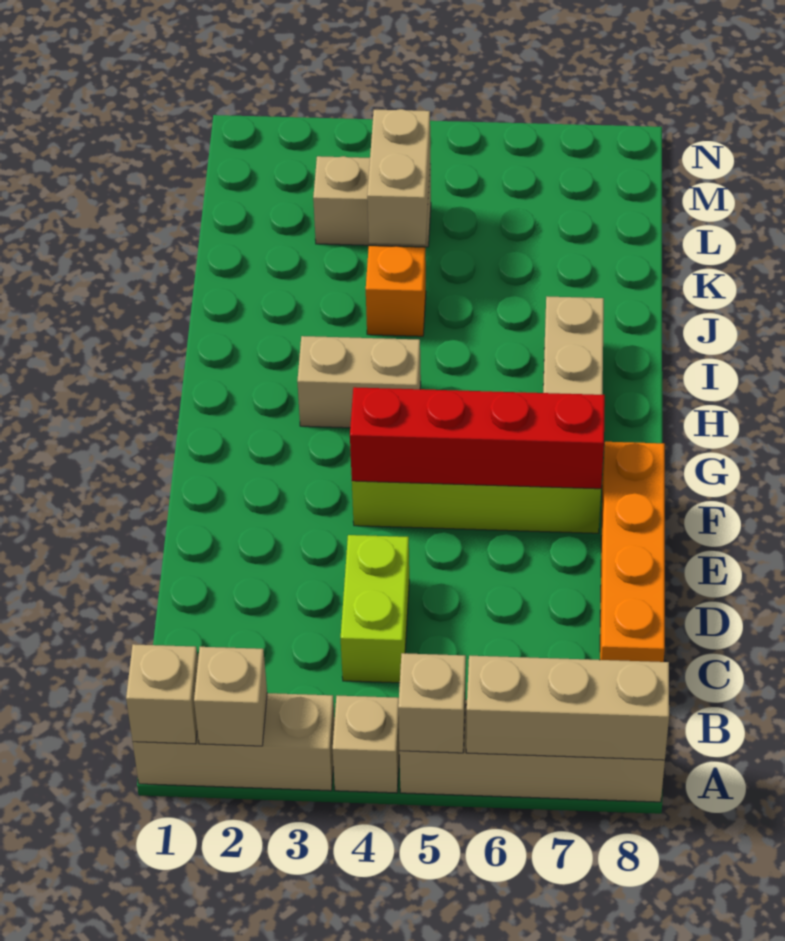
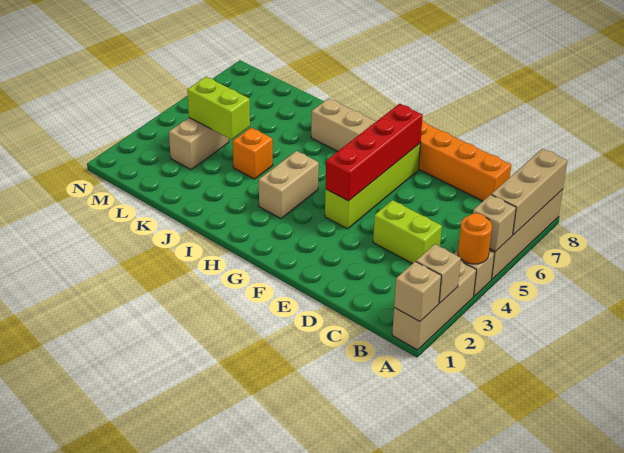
none -> orange 1x1 round brick [458,213,492,264]
tan 1x2 brick [367,109,430,245] -> lime 1x2 brick [187,77,250,140]

